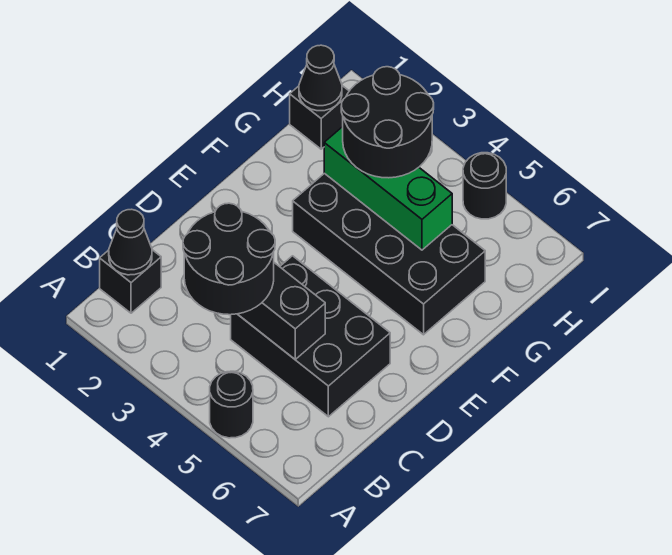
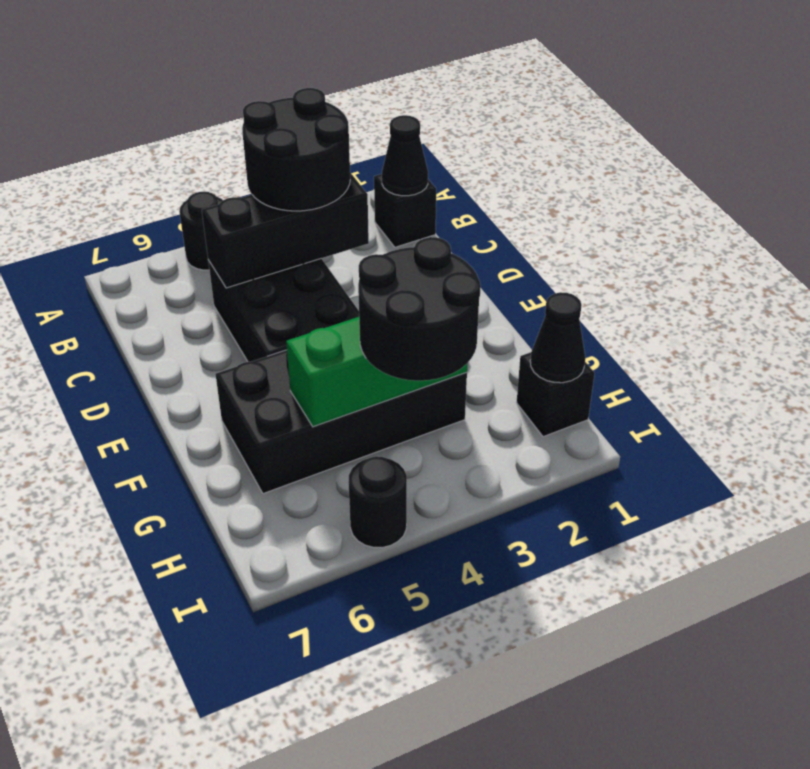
black 2x3 brick [231,256,390,417] -> black 2x3 brick turned to [208,259,359,362]

